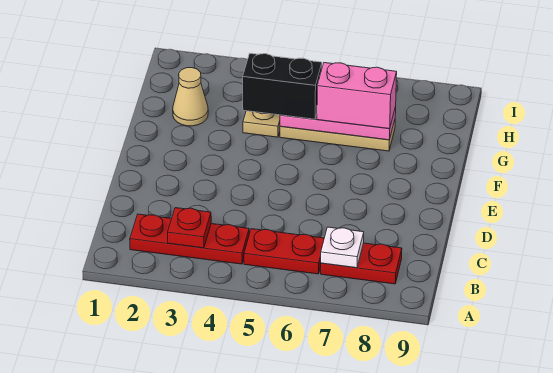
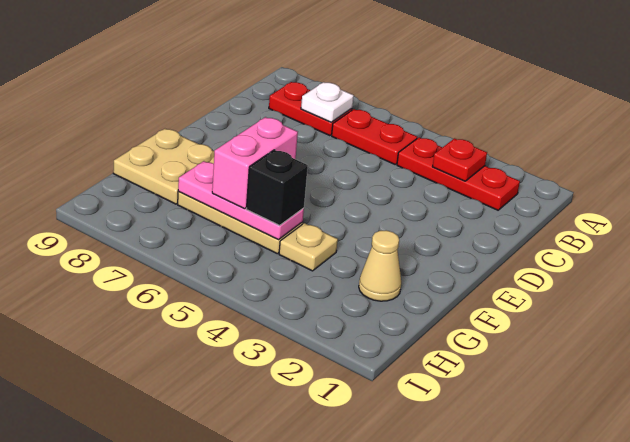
none -> tan 2x2 plate [113,129,214,204]
black 1x2 brick [243,53,322,119] -> black 1x1 brick [246,150,308,226]
pink 1x2 brick [317,63,397,129] -> pink 1x2 brick turned to [212,117,298,209]

